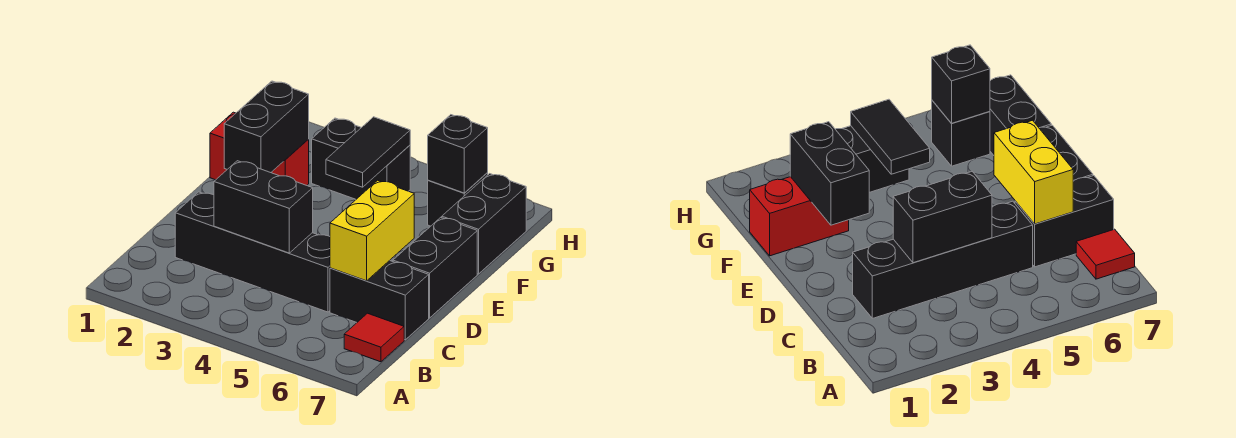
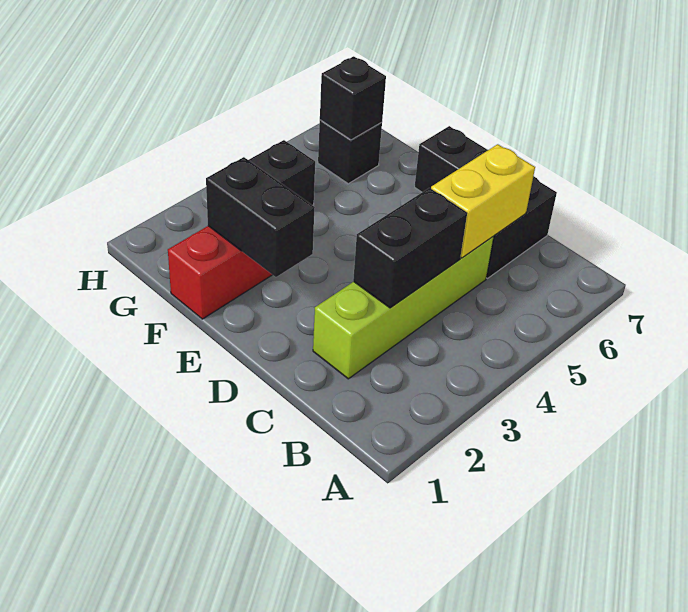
red 1x1 tile [344,313,404,362] -> none
black 1x4 brick [175,192,330,312] -> lime 1x4 brick [313,237,493,379]
yellow 1x2 brick [330,180,414,281] -> yellow 1x2 brick turned to [431,144,535,258]
black 1x2 tile [326,117,410,187] -> none
black 1x2 brick [442,174,526,274] -> none

